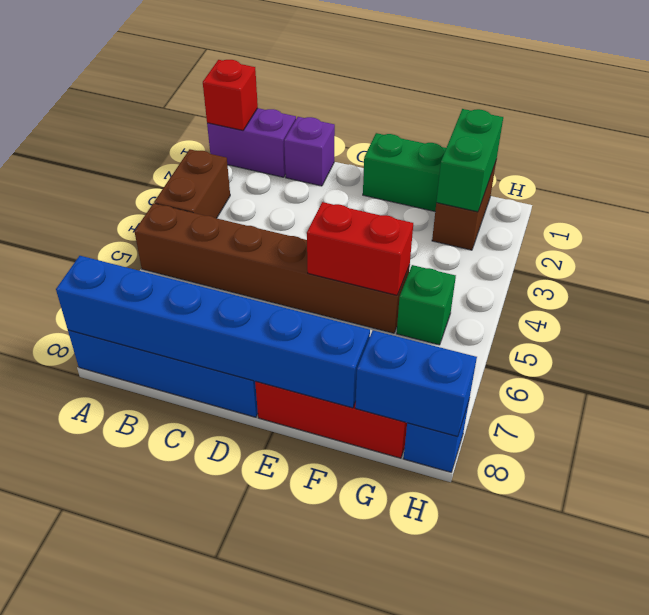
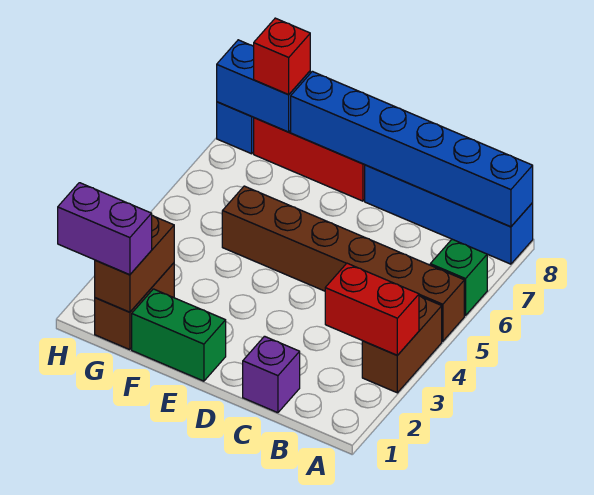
purple 1x2 brick [207,108,296,177] -> purple 1x2 brick moved to [58,183,152,275]
red 1x1 brick [203,60,258,130] -> red 1x1 brick moved to [253,18,310,95]
red 1x2 brick [307,202,413,295] -> red 1x2 brick moved to [325,263,419,355]
green 1x2 brick [436,109,503,212] -> brown 1x2 brick [95,215,174,312]
green 1x1 brick [397,265,456,345] -> green 1x1 brick moved to [430,239,487,316]

